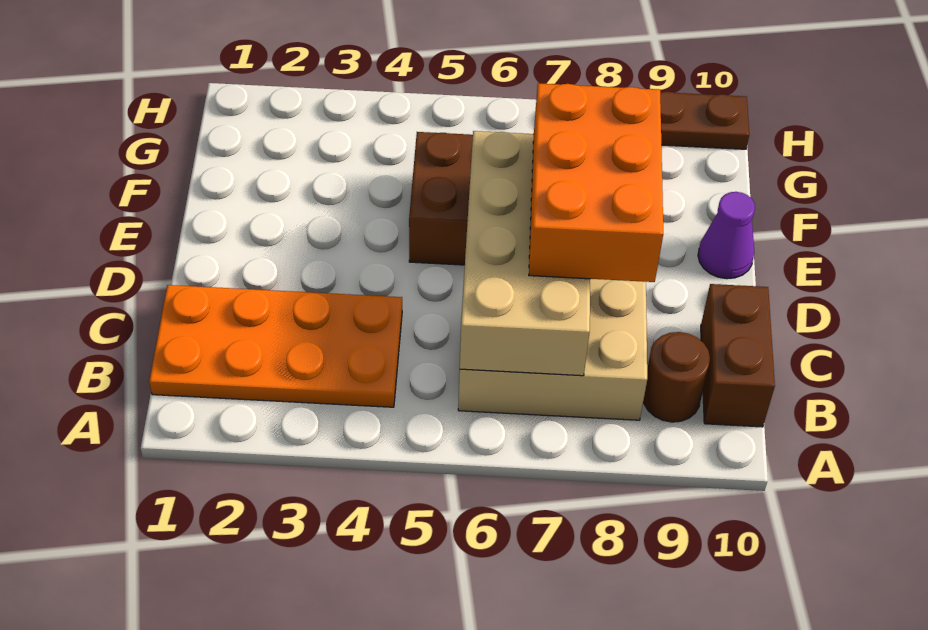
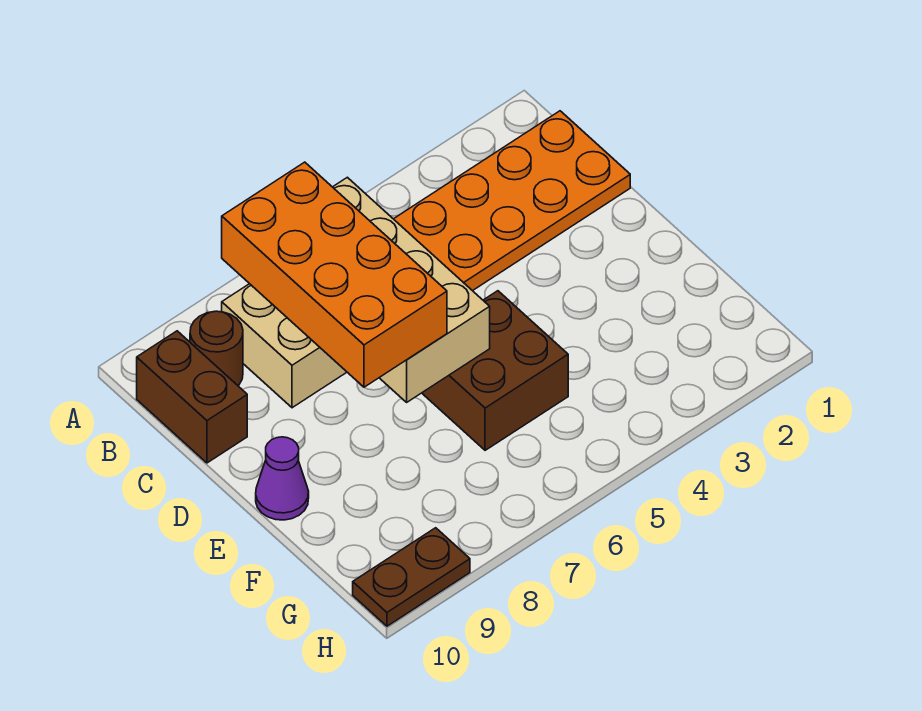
orange 2x3 brick [529,83,663,282] -> orange 2x4 brick [222,162,447,387]

